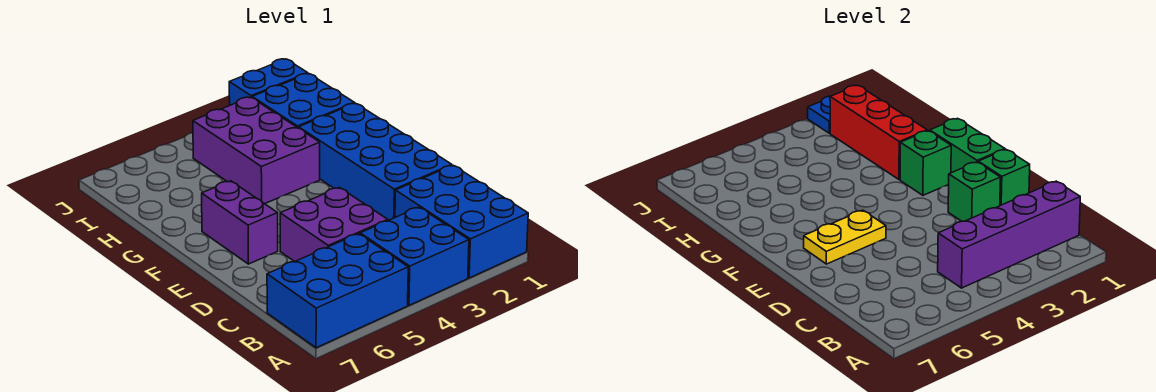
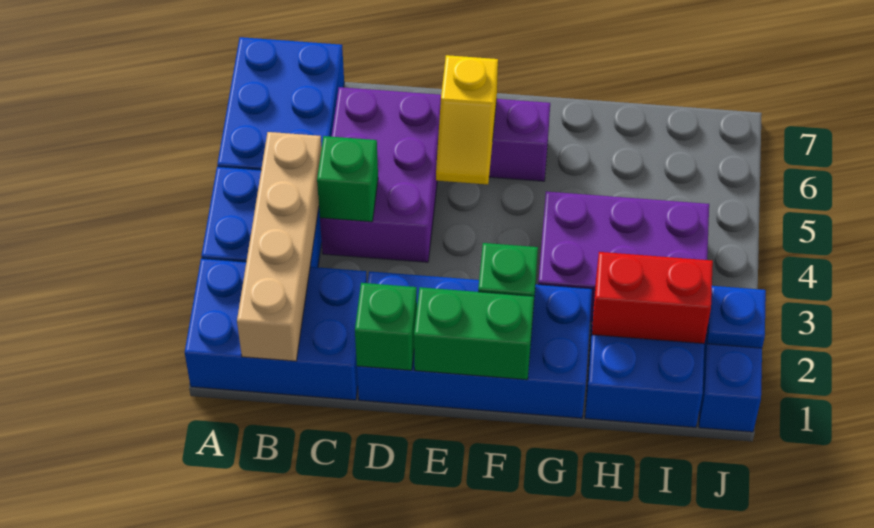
purple 1x4 brick [938,181,1080,288] -> tan 1x4 brick [237,132,322,361]
purple 2x2 brick [280,187,388,262] -> purple 2x3 brick [320,87,441,262]
green 1x1 brick [948,162,1001,221] -> green 1x1 brick moved to [317,136,378,222]
yellow 1x2 plate [804,210,886,264] -> yellow 1x2 slope [436,55,498,184]
red 1x3 brick [830,85,927,180] -> red 1x2 brick [592,252,713,344]

